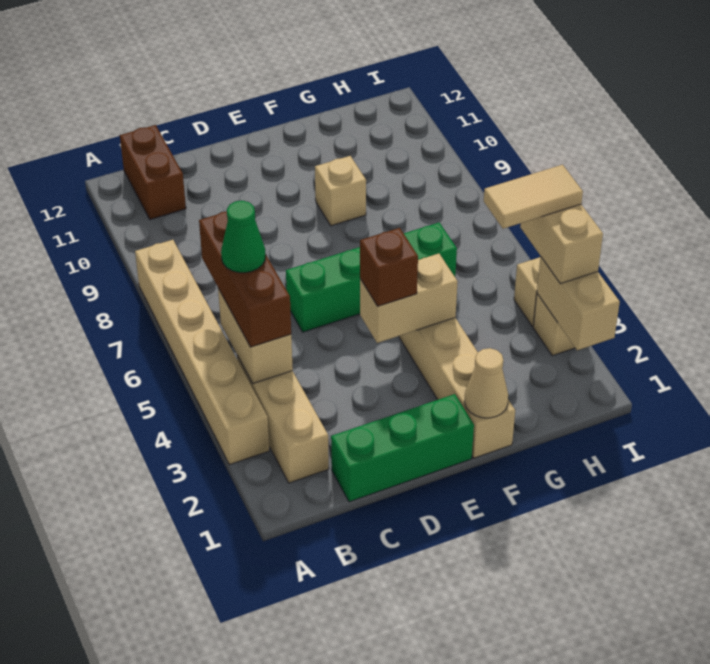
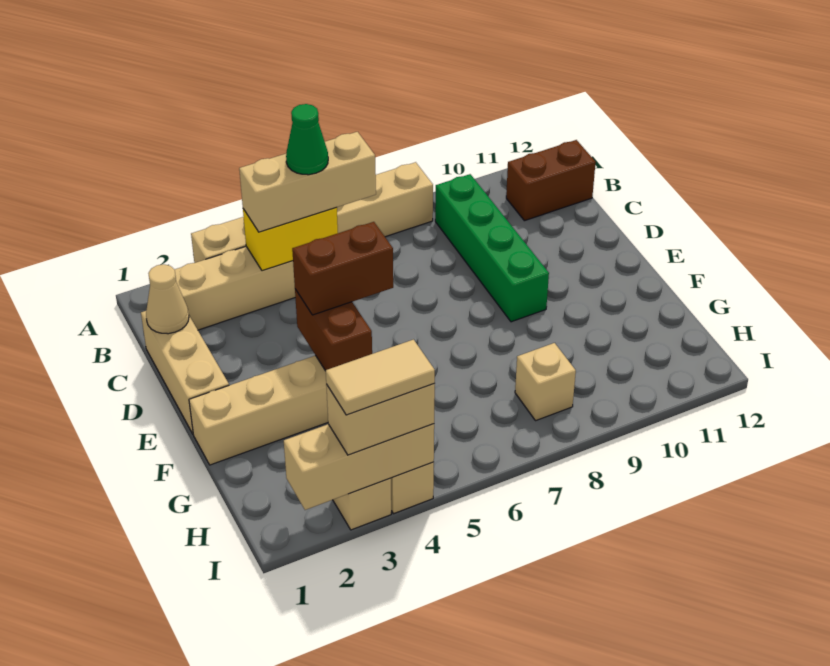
tan 1x2 brick [218,289,293,383] -> yellow 1x2 brick [243,207,338,271]
brown 1x3 brick [199,212,291,347] -> tan 1x3 brick [239,132,376,232]
green 1x3 brick [331,394,474,502] -> tan 1x3 brick [141,311,229,434]
green 1x4 brick [286,222,457,332] -> green 1x4 brick moved to [435,174,549,322]
tan 1x2 brick [360,254,458,343] -> brown 1x2 brick [295,289,372,371]
brown 1x1 brick [360,228,418,306] -> brown 1x2 brick [292,222,393,315]
tan 1x1 cone [464,348,508,418] -> tan 1x1 cone moved to [146,264,189,334]
tan 1x1 brick [315,156,366,226] -> tan 1x1 brick moved to [515,343,576,421]
tan 1x2 tile [484,165,583,229] -> tan 1x2 tile turned to [326,340,435,415]
tan 1x2 brick [537,257,620,350] -> tan 1x3 brick [284,424,434,510]

